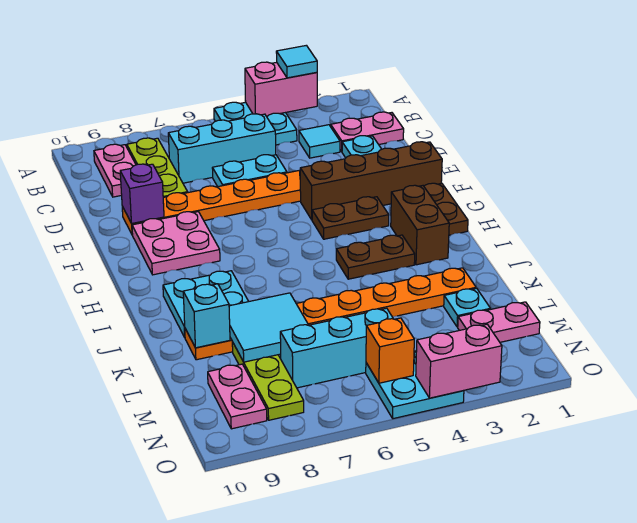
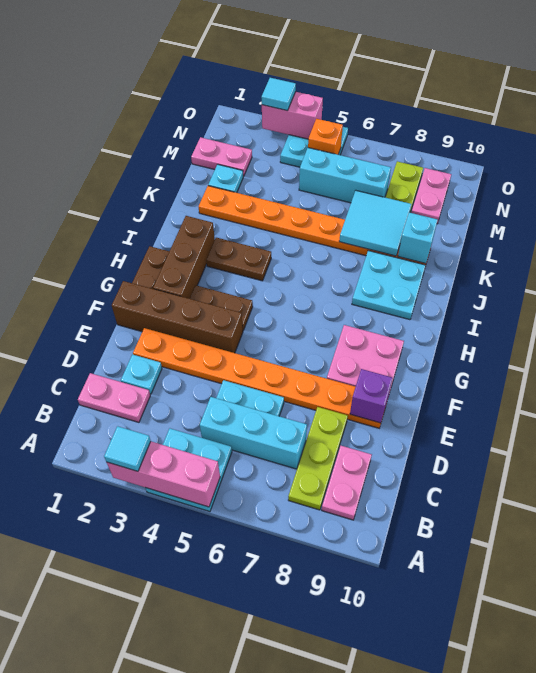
pink 1x2 brick [245,62,317,116] -> pink 1x3 brick [107,442,220,507]
cyan 1x1 tile [299,125,340,158] -> cyan 1x1 tile moved to [261,78,296,111]
brown 1x2 brick [391,185,449,265] -> brown 1x3 brick [153,216,215,299]

